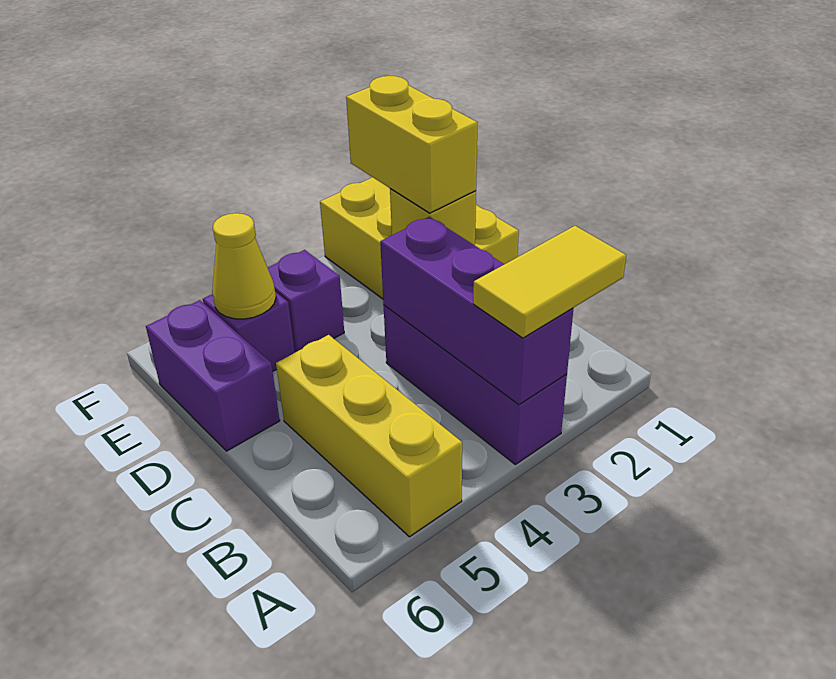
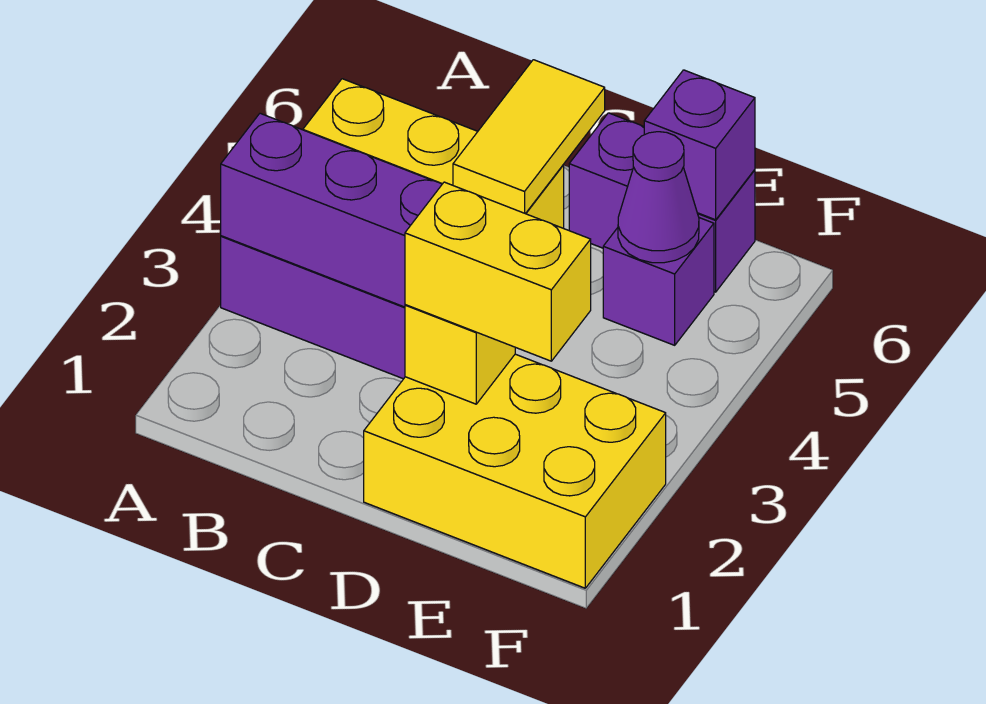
yellow 1x2 tile [473,226,626,338] -> yellow 1x2 tile moved to [453,60,605,214]
purple 1x1 brick [268,250,344,353] -> purple 1x1 brick moved to [644,70,755,220]
yellow 1x1 cone [212,213,276,319] -> purple 1x1 cone [618,132,699,263]

